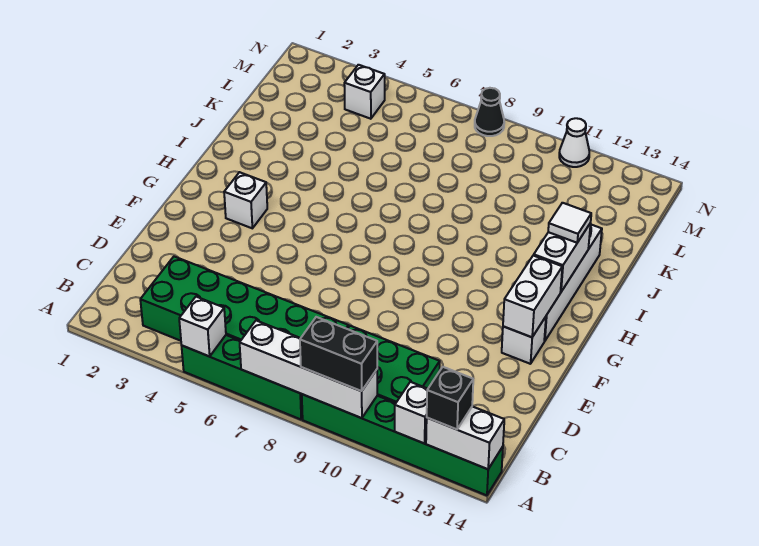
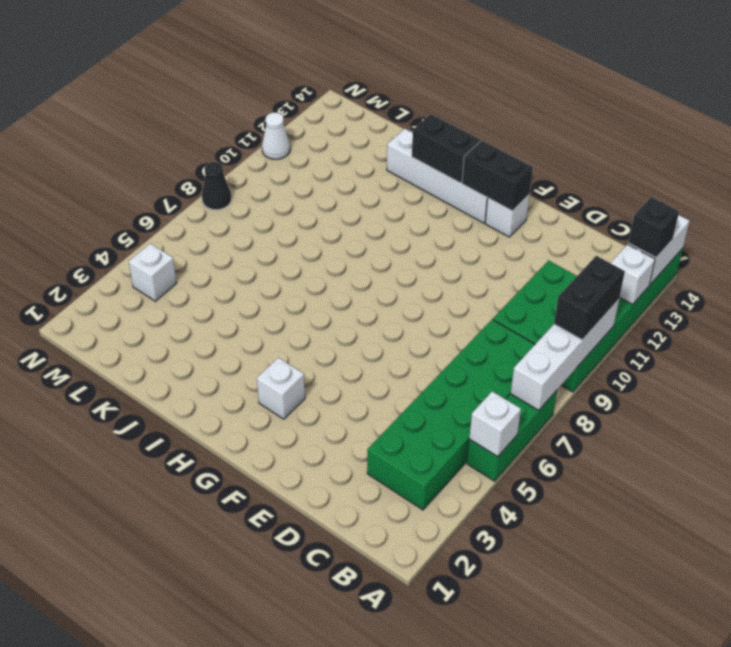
green 1x4 brick [182,335,303,419] -> green 1x3 brick [467,390,557,481]
white 1x2 brick [503,255,562,337] -> black 1x2 brick [462,140,533,211]
white 1x2 brick [534,223,591,292] -> black 1x2 brick [412,114,480,183]
white 1x1 tile [548,203,591,243] -> none

